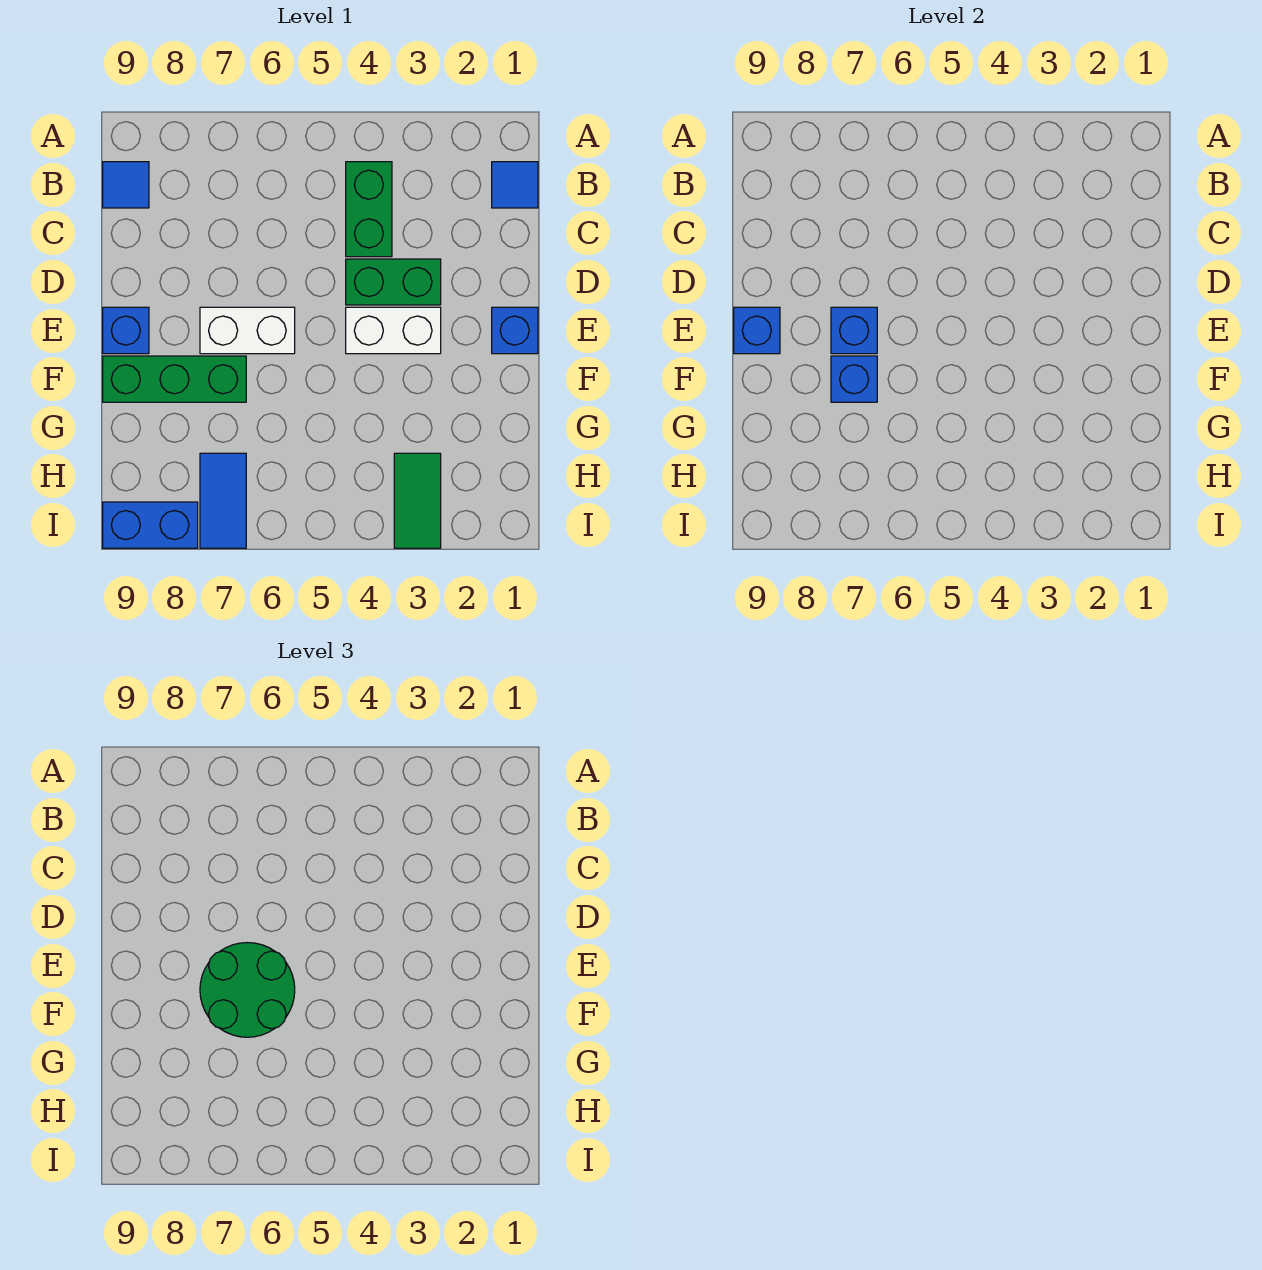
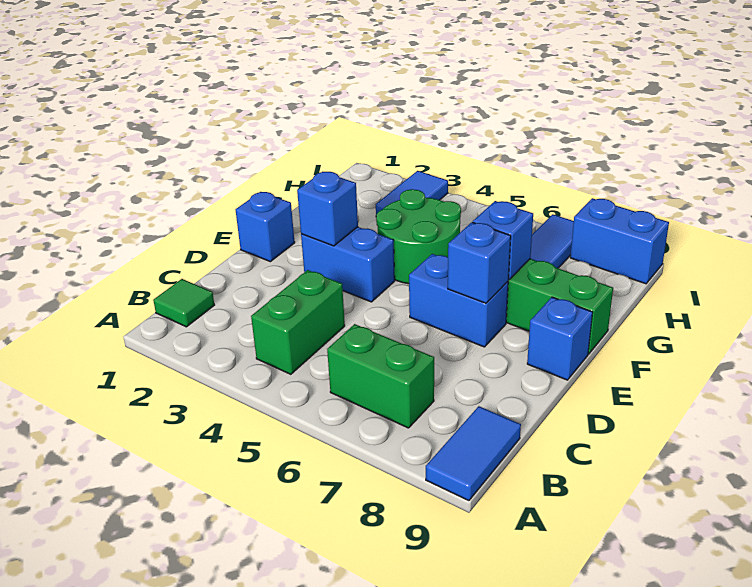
blue 1x1 tile [492,162,538,208] -> green 1x1 tile [153,279,214,327]
blue 1x1 tile [103,162,149,208] -> blue 1x2 tile [426,406,521,501]
green 1x2 brick [346,259,441,305] -> green 1x2 brick moved to [327,324,434,428]
white 1x2 brick [346,307,441,354] -> blue 1x2 brick [301,227,395,302]
white 1x2 brick [200,307,295,354] -> blue 1x2 brick [409,254,508,347]
green 2x2 round brick [200,943,295,1037] -> green 2x2 round brick moved to [376,189,461,284]
blue 1x1 brick [734,307,780,354] -> blue 1x1 brick moved to [297,172,358,246]
green 1x2 tile [394,453,441,548] -> blue 1x2 tile [376,171,448,215]

